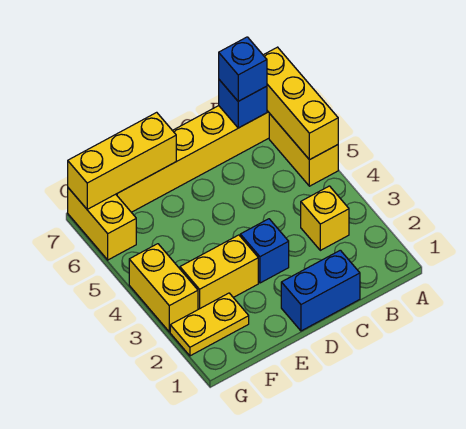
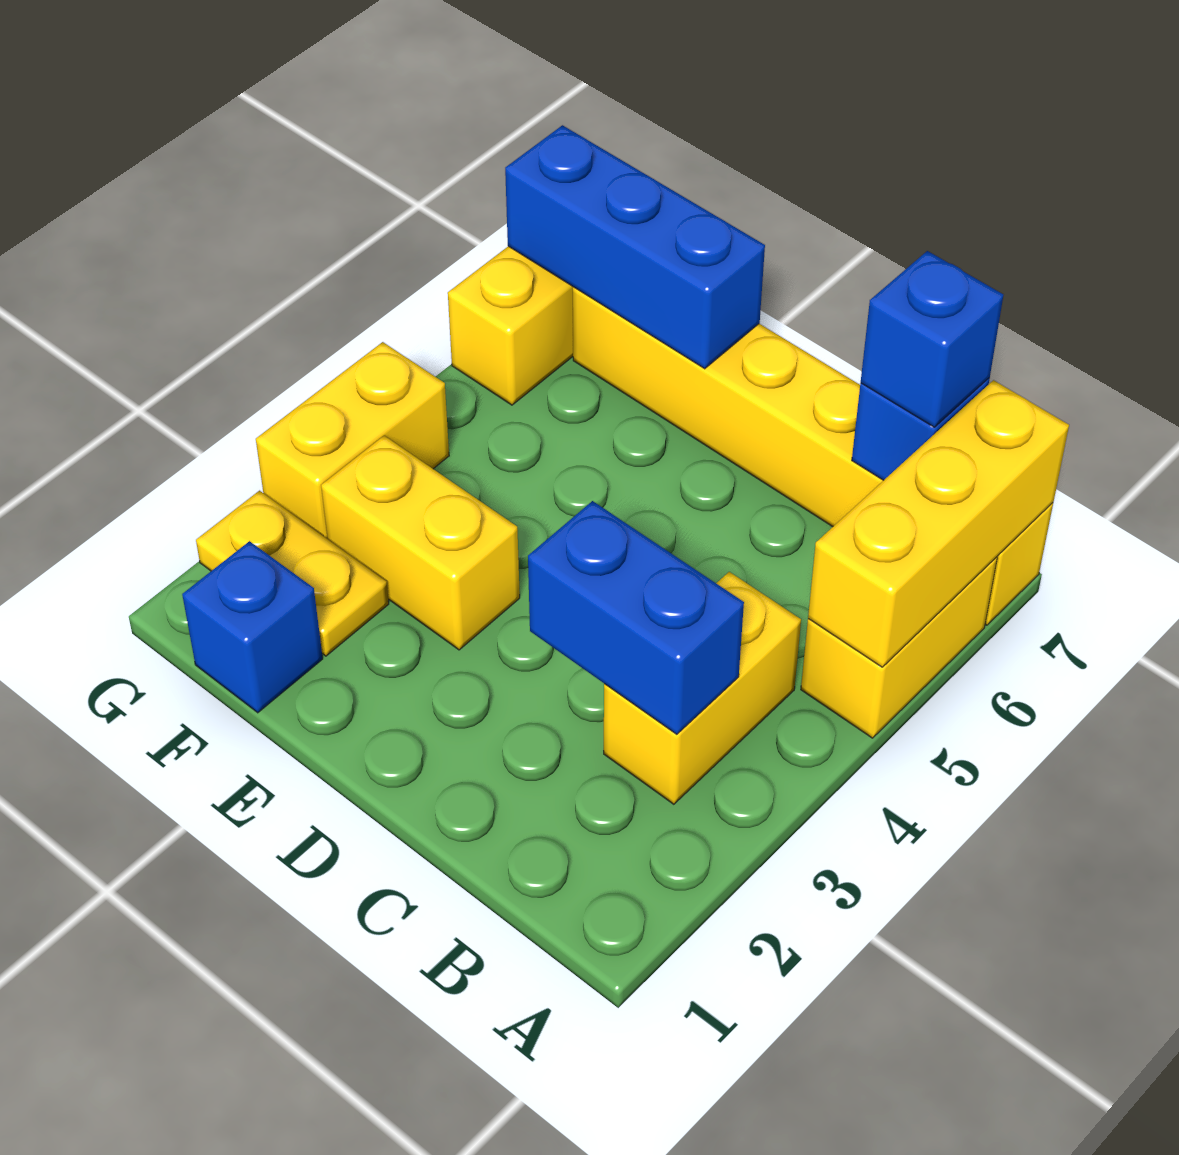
yellow 1x1 brick [301,186,349,250] -> yellow 1x2 brick [604,572,801,804]
blue 1x2 brick [281,250,360,331] -> blue 1x2 brick moved to [528,501,744,734]
blue 1x1 brick [240,219,289,283] -> blue 1x1 brick moved to [182,541,323,713]
yellow 1x3 brick [68,112,176,209] -> blue 1x3 brick [505,125,765,369]

